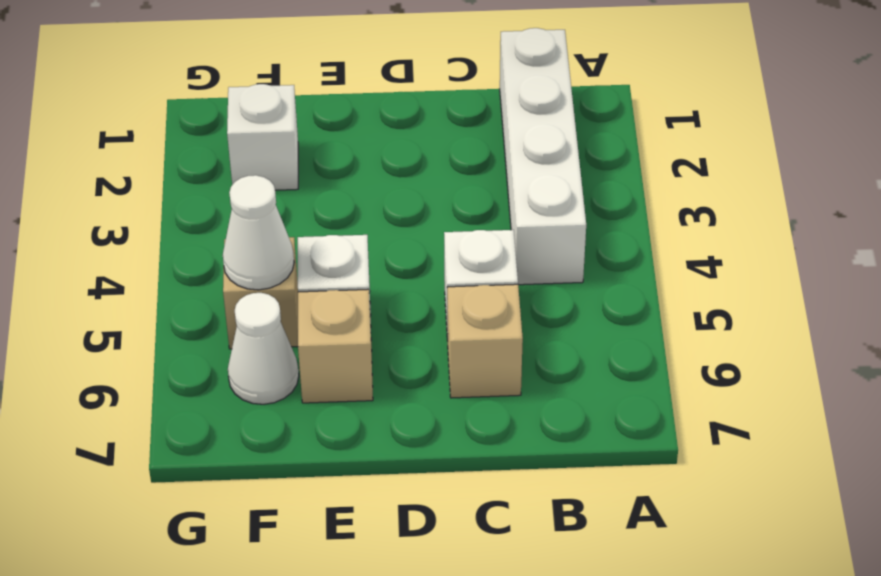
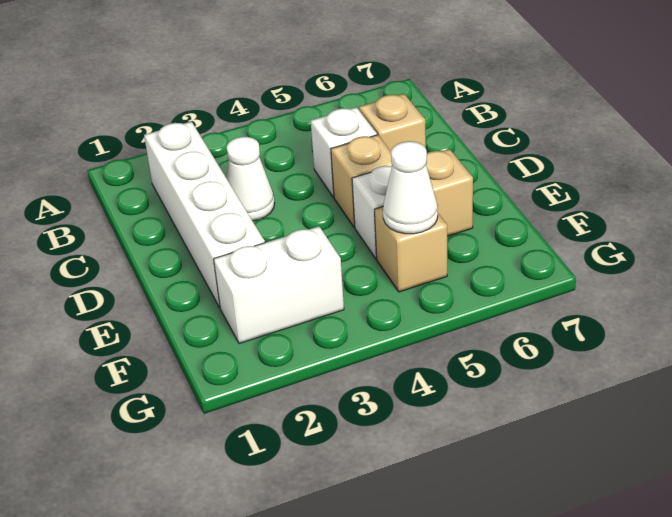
white 1x4 brick [500,28,586,285] -> white 1x4 brick turned to [144,121,265,307]
none -> tan 1x1 brick [331,135,392,227]
white 1x1 brick [227,84,298,190] -> white 1x2 brick [214,226,344,344]
white 1x1 cone [228,293,299,404] -> white 1x1 cone moved to [227,137,275,221]

